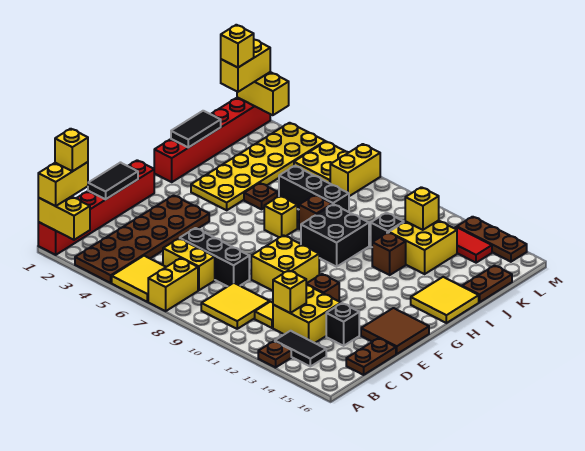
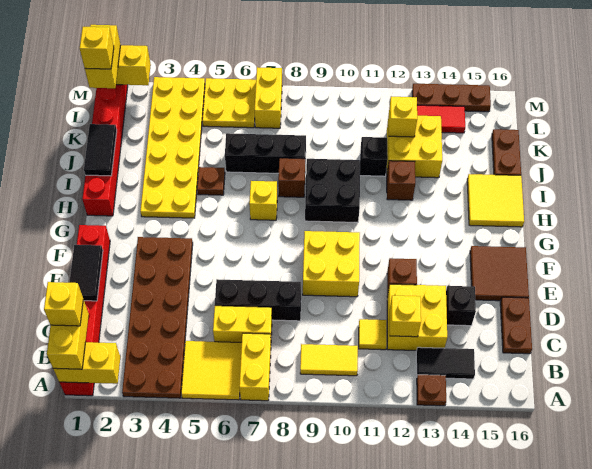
yellow 2x2 tile [201,283,270,329] -> yellow 1x2 tile [300,344,358,376]

